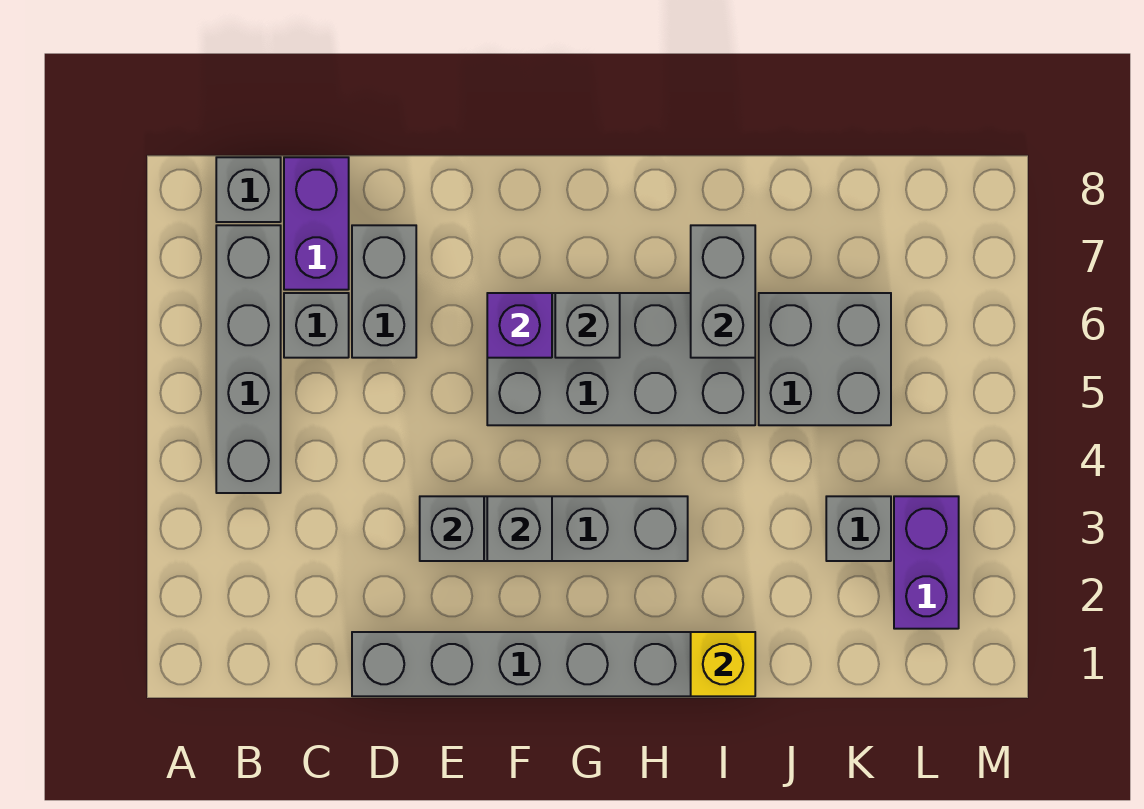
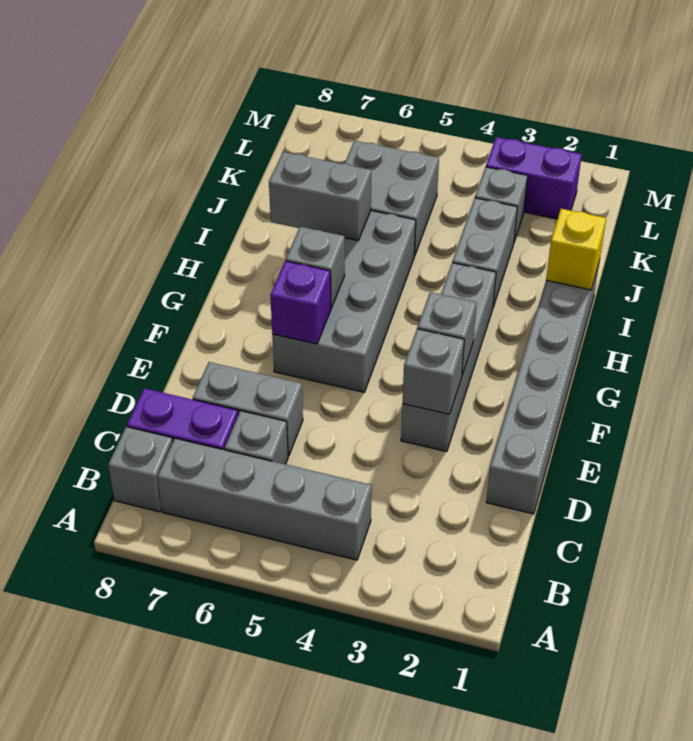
none -> grey 1x2 brick [452,198,517,307]

